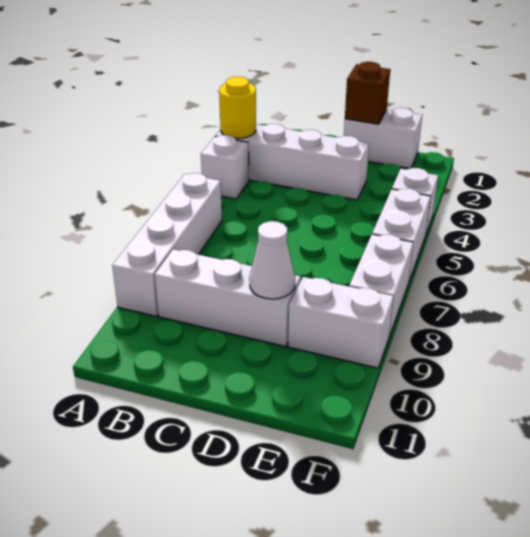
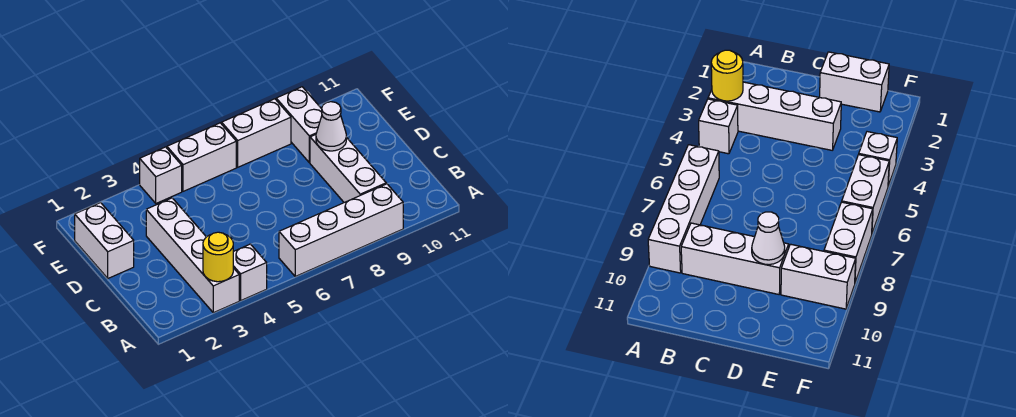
brown 1x1 brick [345,62,390,124] -> none

